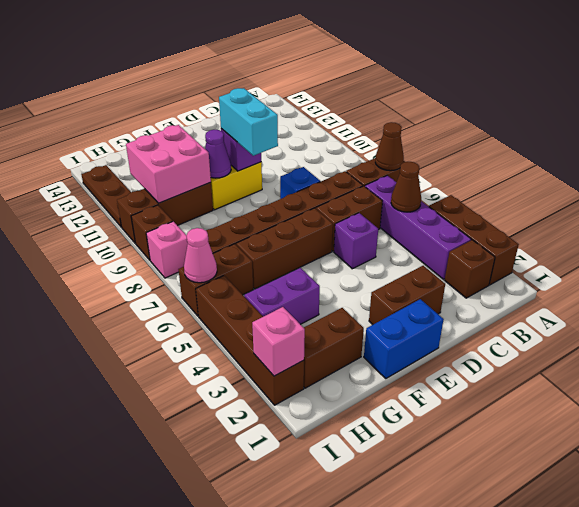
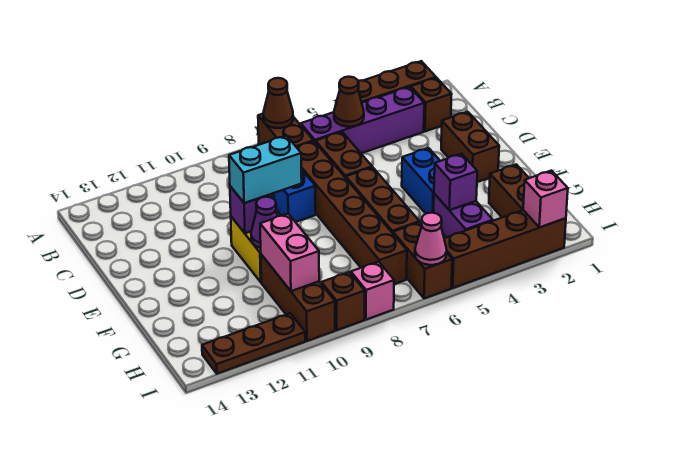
purple 1x1 brick [334,213,378,269] -> purple 1x1 brick moved to [434,154,477,210]
blue 1x2 brick [364,299,444,378] -> blue 1x2 brick moved to [402,148,440,214]
pink 2x2 brick [126,125,211,203] -> pink 1x2 brick [260,214,319,291]

